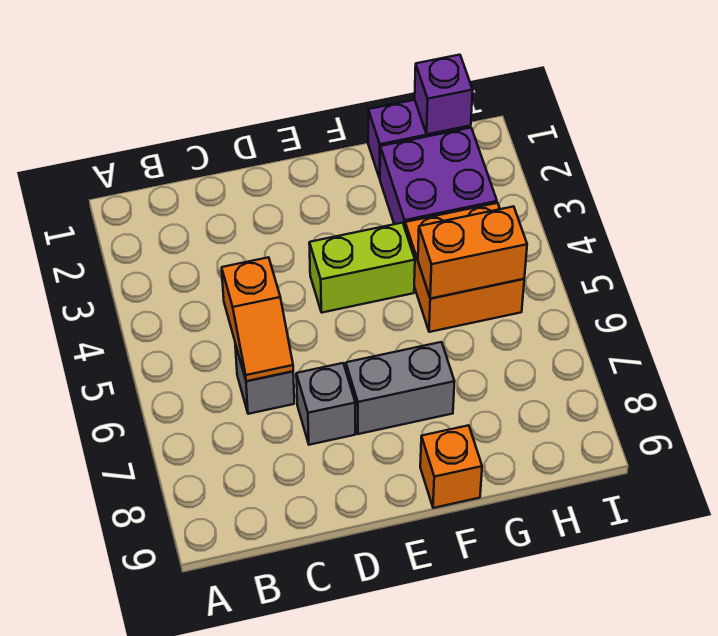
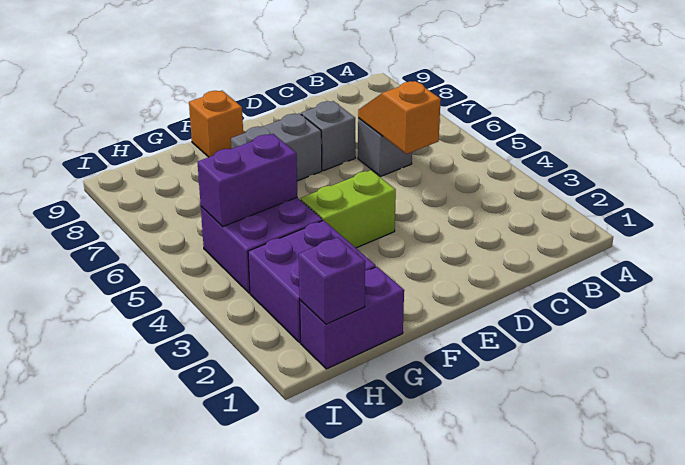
orange 2x2 brick [405,203,524,332] -> purple 2x2 brick [201,198,323,293]
orange 1x2 brick [418,206,527,299] -> purple 1x2 brick [198,134,297,227]

